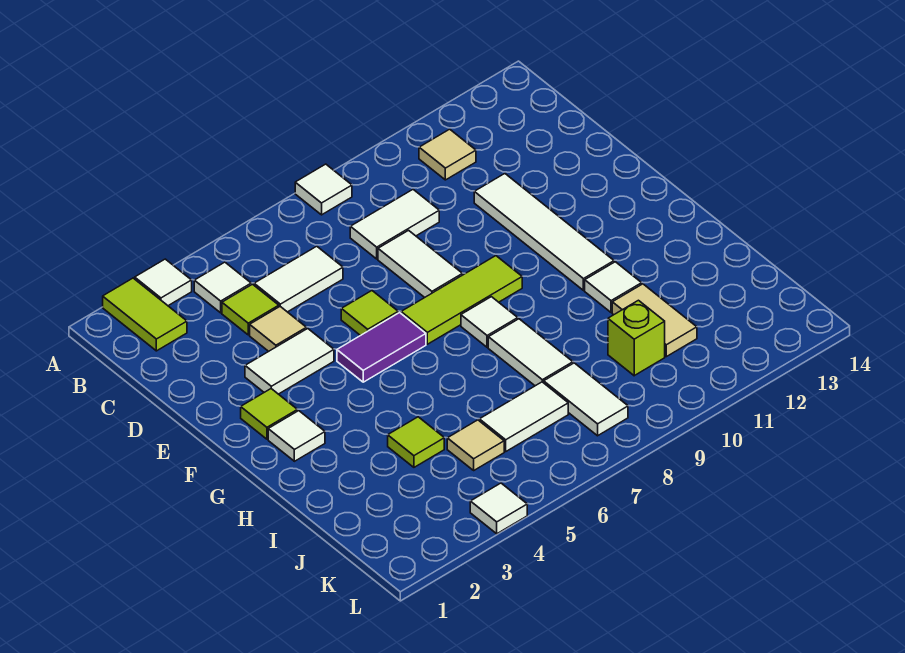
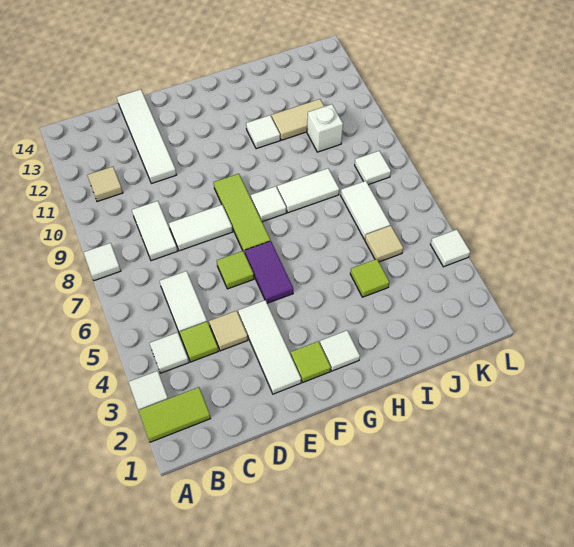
white 1x4 tile [474,174,614,290] -> white 1x4 tile turned to [117,89,177,184]
white 1x2 tile [245,329,334,394] -> white 1x3 tile [238,300,301,394]
white 1x2 tile [544,363,628,436] -> white 1x1 tile [355,151,391,185]
lime 1x1 brick [608,300,665,376] -> white 1x1 brick [307,104,343,152]

